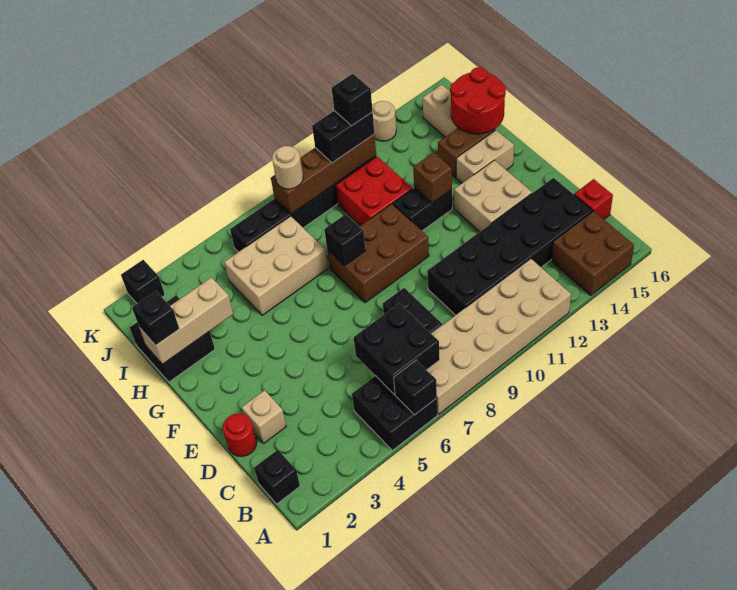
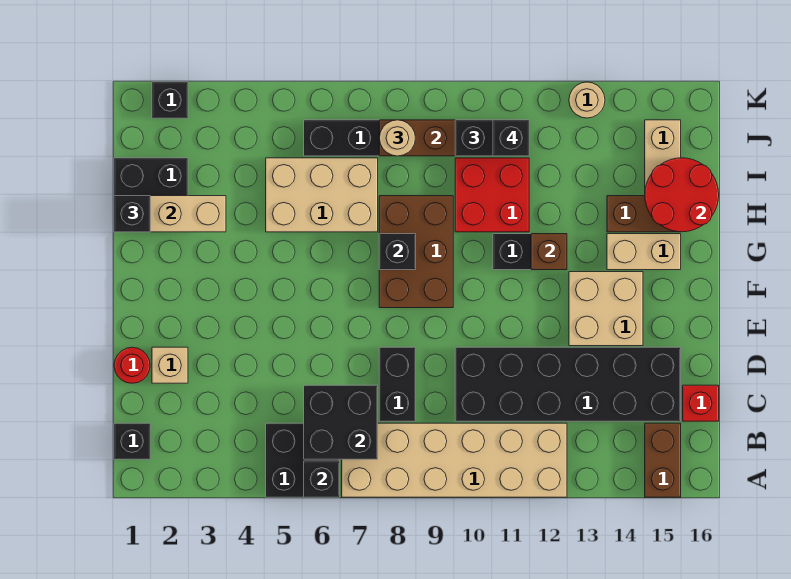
brown 2x2 brick [551,211,634,295] -> brown 1x2 brick [645,423,681,497]
brown 2x3 brick [327,204,429,303] -> brown 2x3 brick turned to [379,196,453,308]

